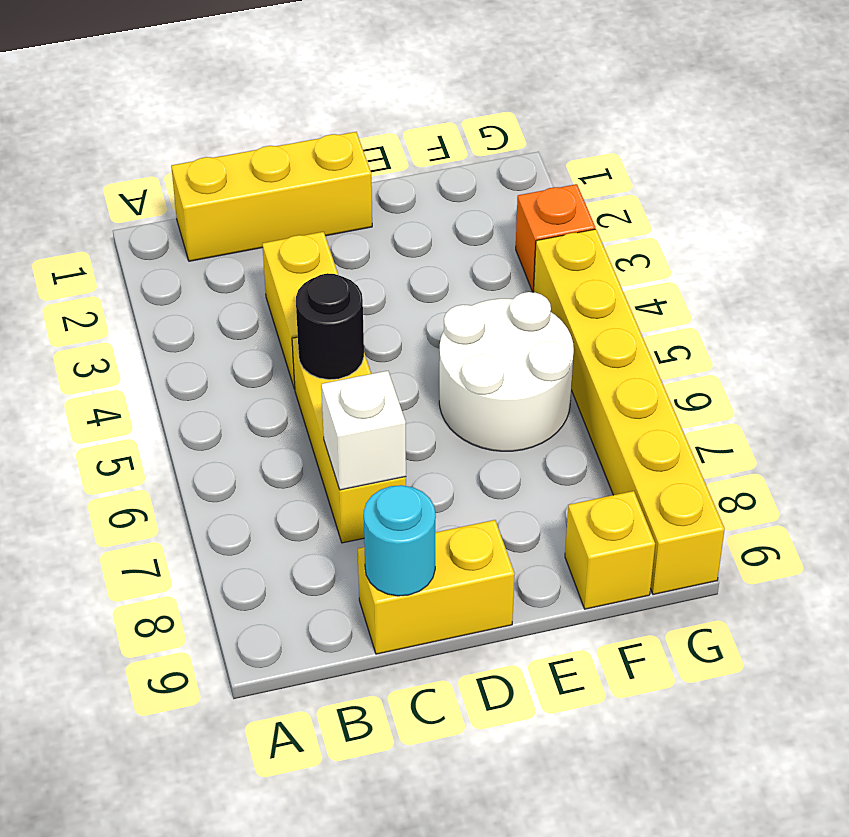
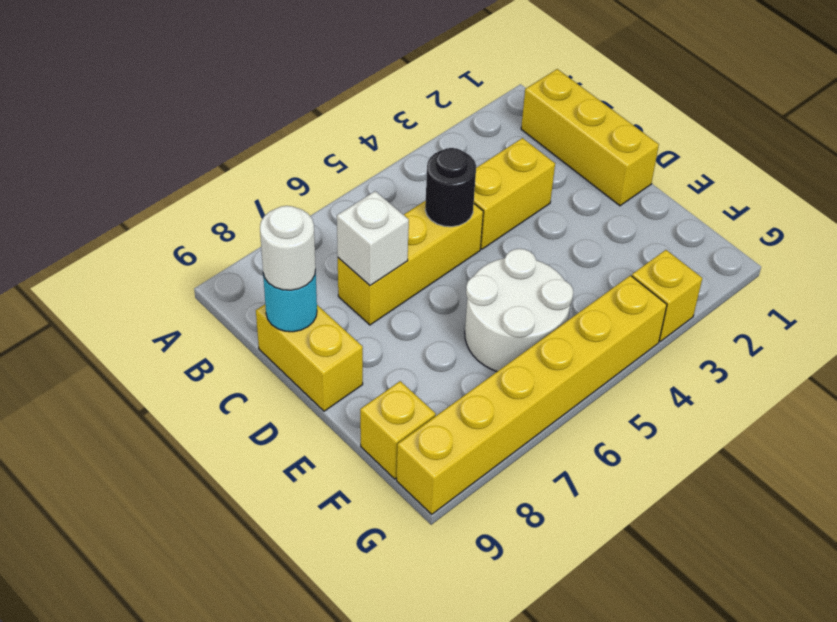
none -> white 1x1 round brick [260,206,316,290]
orange 1x1 brick [516,184,595,292] -> yellow 1x1 brick [632,250,702,341]

